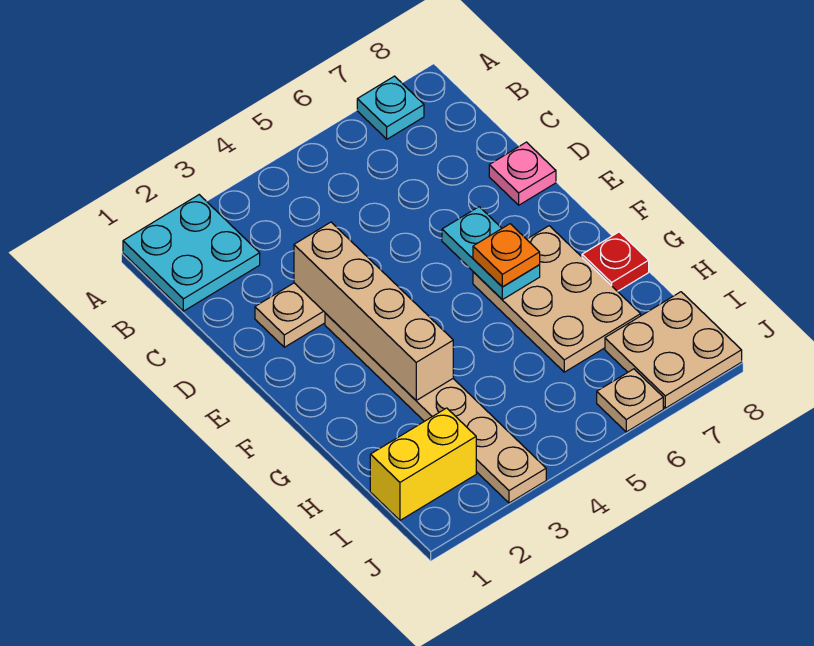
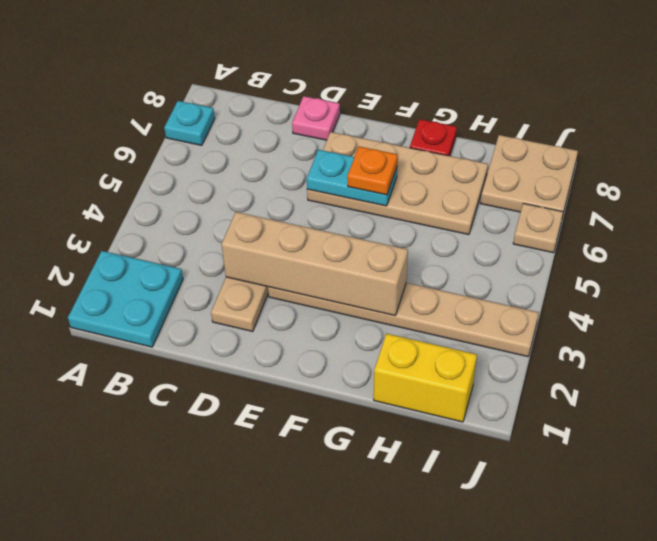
tan 2x3 plate [473,226,641,372] -> tan 2x4 plate [307,132,488,235]
yellow 1x2 brick [370,408,476,520] -> yellow 1x2 brick turned to [374,333,477,422]

